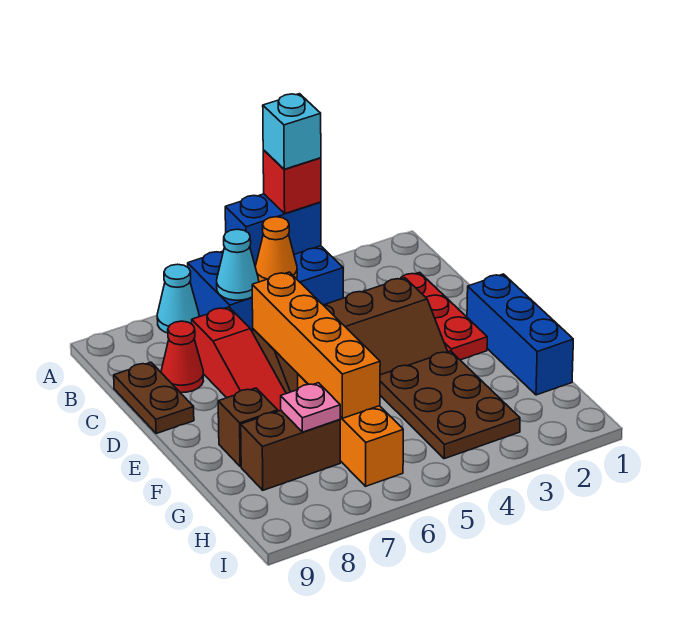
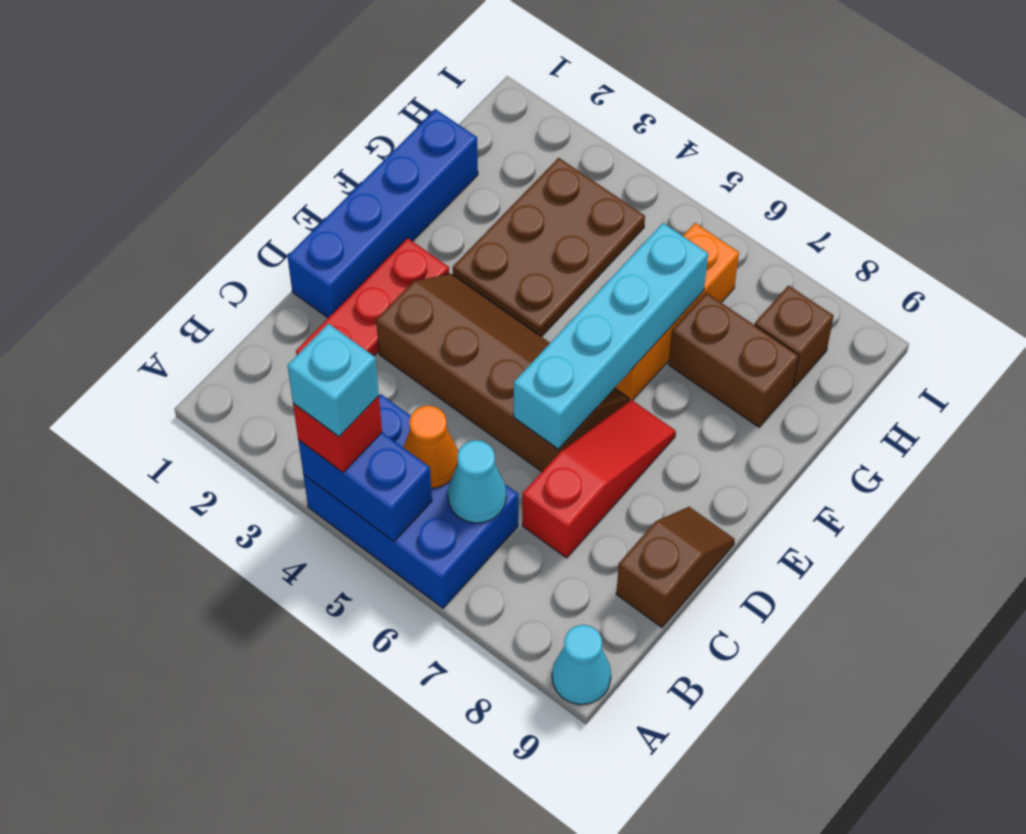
cyan 1x1 cone [157,264,199,333] -> cyan 1x1 cone moved to [552,625,611,705]
red 1x1 cone [161,321,203,393] -> none
brown 1x2 plate [114,362,194,434] -> brown 1x2 slope [616,507,735,627]
orange 1x4 brick [252,272,380,418] -> cyan 1x4 brick [514,223,708,449]
blue 1x3 brick [467,274,573,395] -> blue 1x4 brick [287,109,478,318]
brown 1x1 brick [218,388,278,467] -> brown 1x1 brick moved to [755,285,834,388]
pink 1x1 plate [281,383,340,432] -> none

